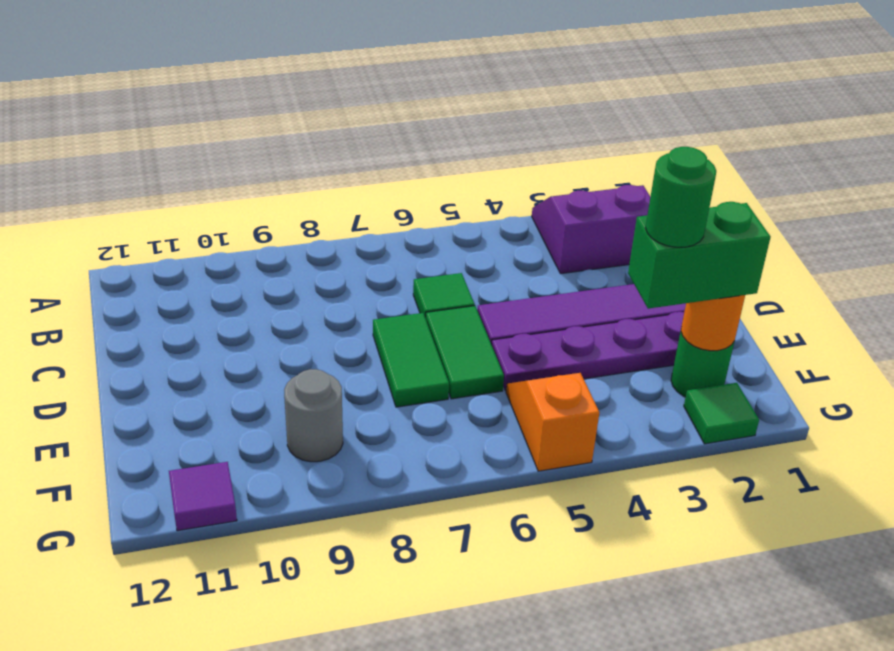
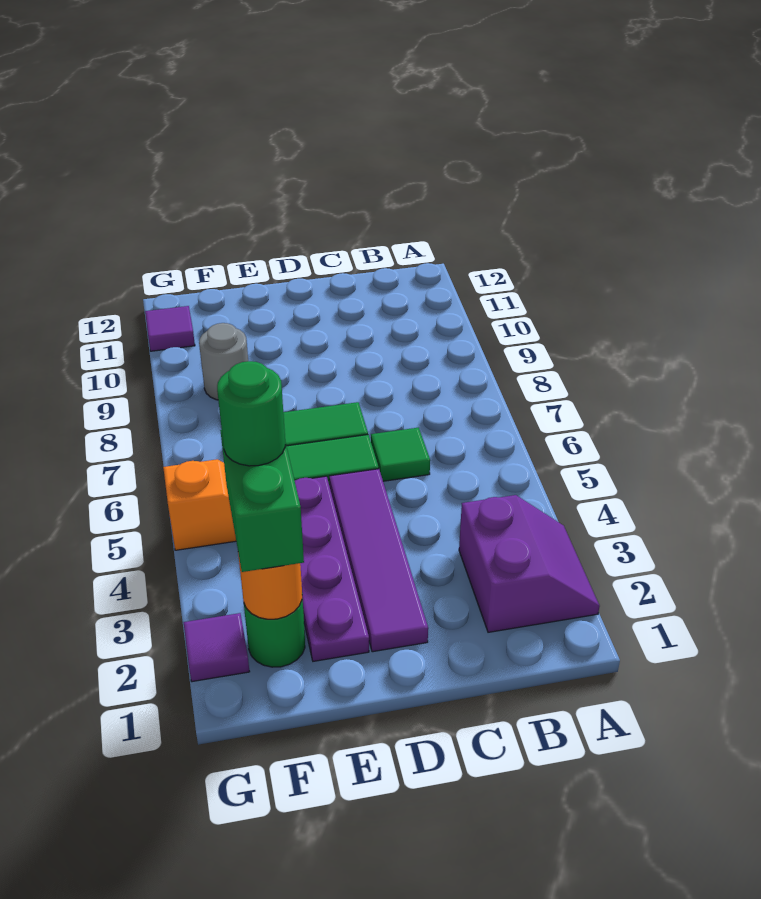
green 1x1 tile [684,383,759,444] -> purple 1x1 tile [184,613,250,682]

